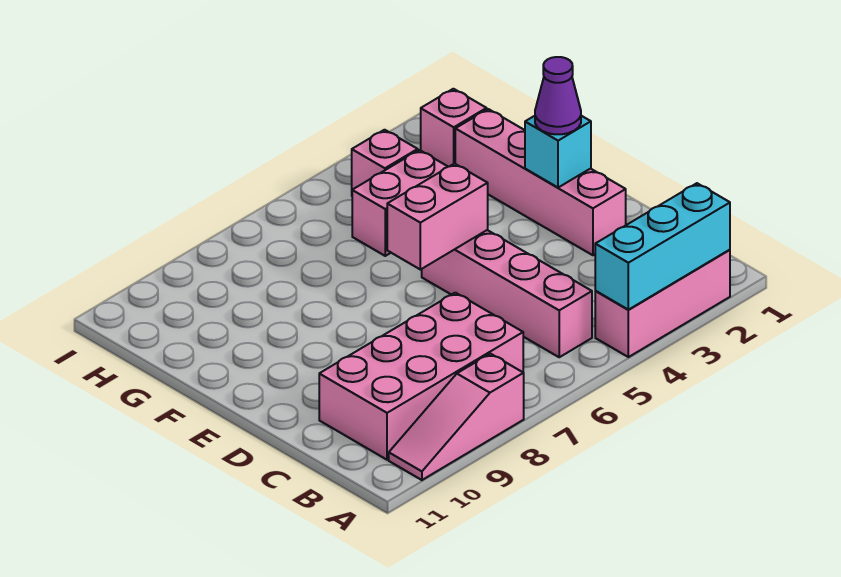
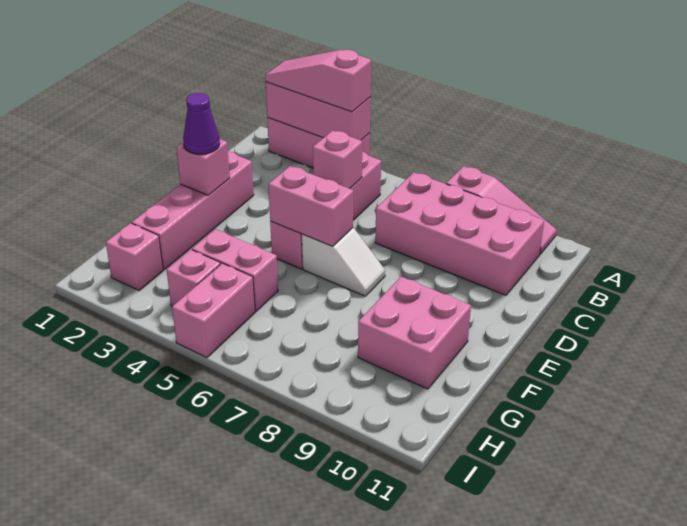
cyan 1x3 brick [595,183,730,310] -> pink 1x3 brick [266,82,371,140]
none -> pink 1x3 slope [265,50,371,112]
none -> pink 1x1 brick [313,130,362,189]
cyan 1x1 brick [525,116,591,188] -> pink 1x1 brick [177,139,230,195]
none -> white 1x2 slope [302,228,385,296]
none -> pink 2x2 brick [358,277,471,389]
none -> pink 1x2 brick [172,263,255,358]

